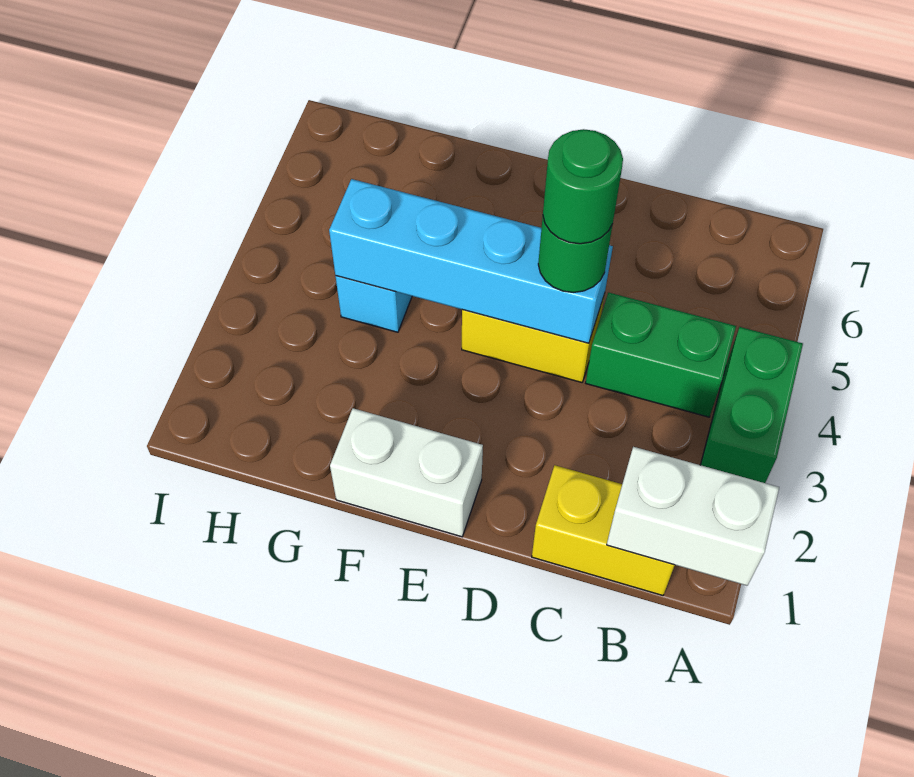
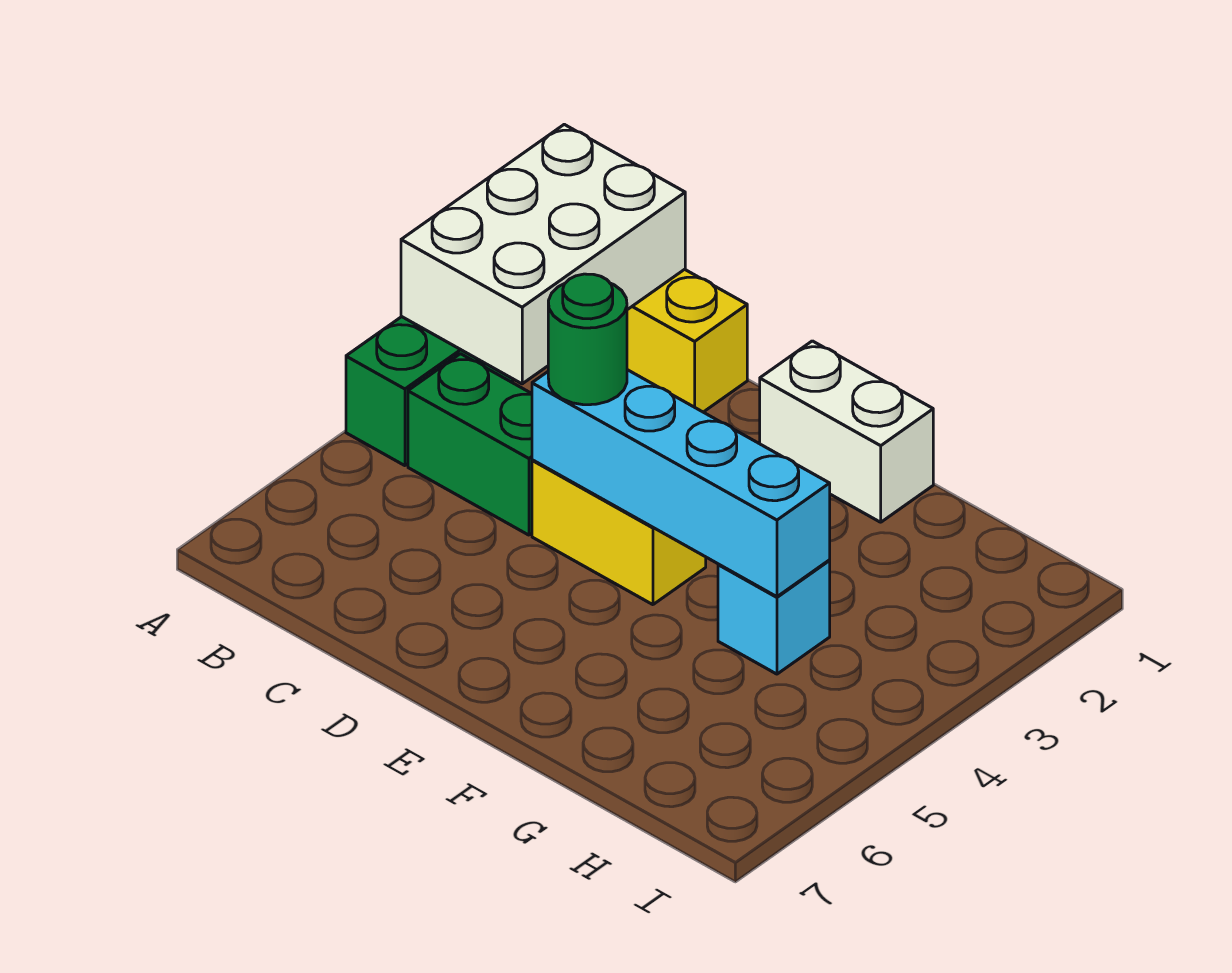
white 1x2 brick [607,447,779,586] -> white 2x3 brick [401,124,685,384]
green 1x1 round brick [543,129,623,244] -> none

